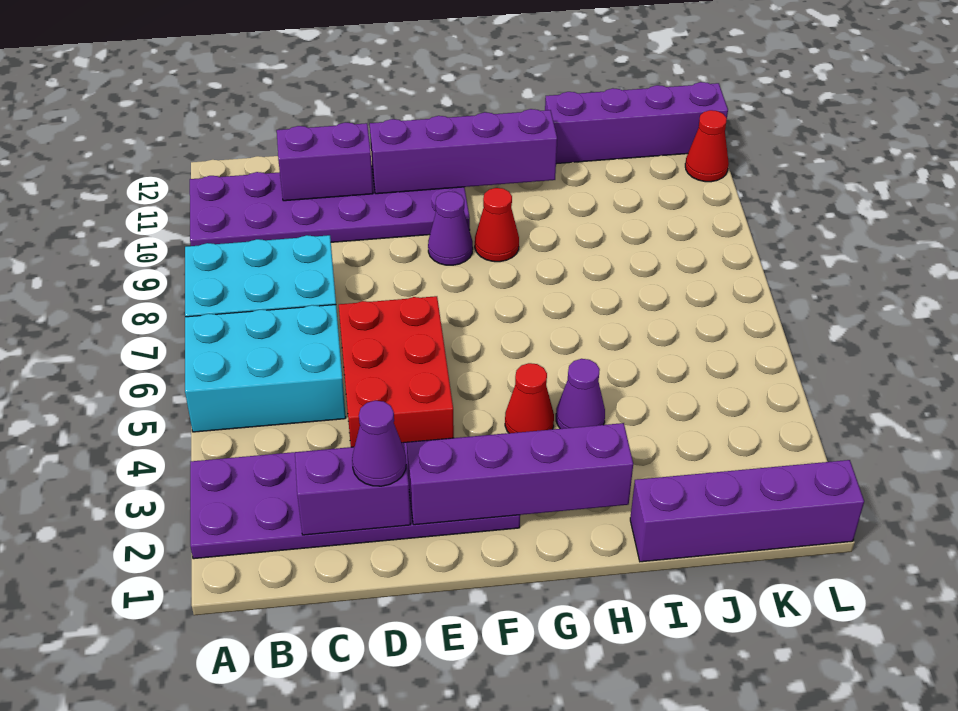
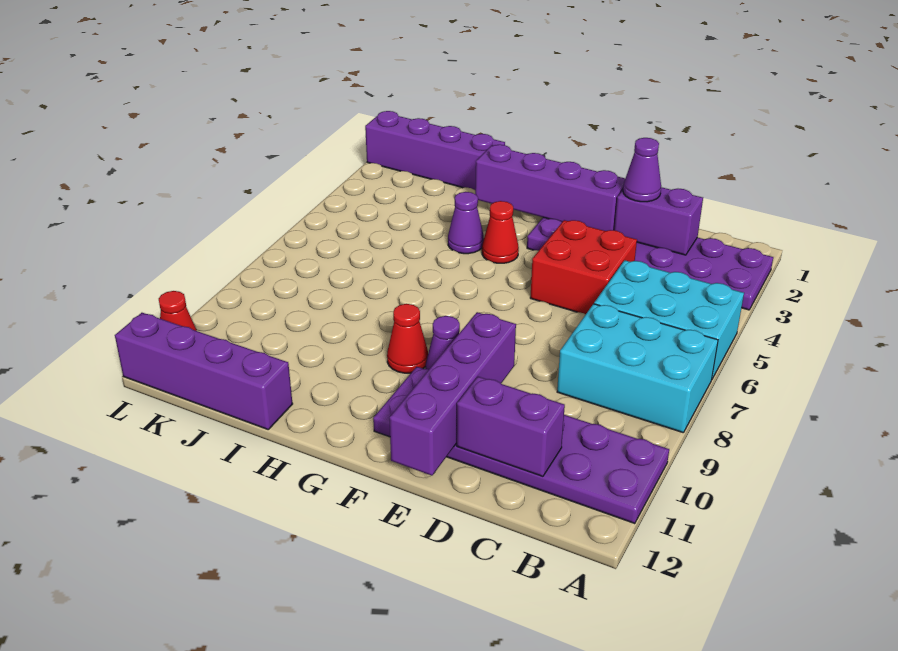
red 2x3 brick [339,296,454,447] -> red 2x2 brick [530,220,637,314]
purple 1x4 brick [370,109,557,194] -> purple 1x4 brick turned to [389,312,516,476]

